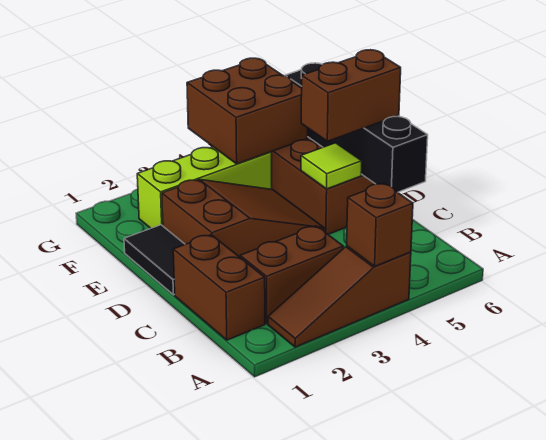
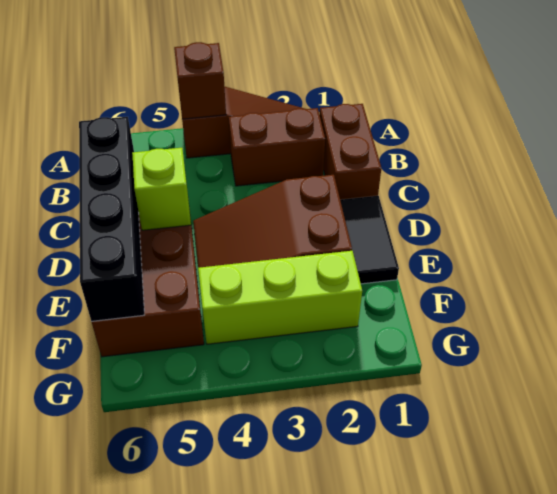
lime 1x1 tile [301,143,362,189] -> lime 1x1 brick [132,148,191,230]
brown 1x2 brick [301,50,401,141] -> none
brown 2x2 brick [187,58,308,164] -> none

